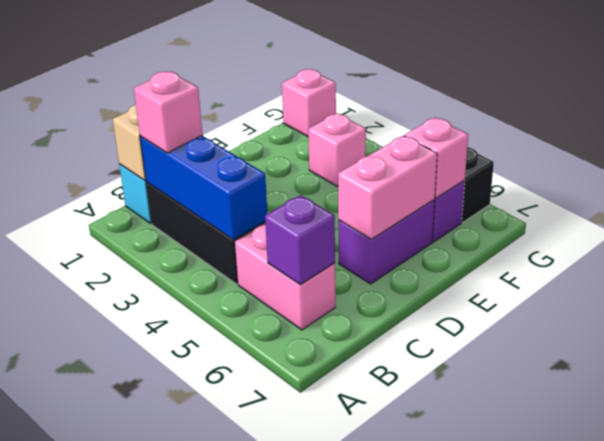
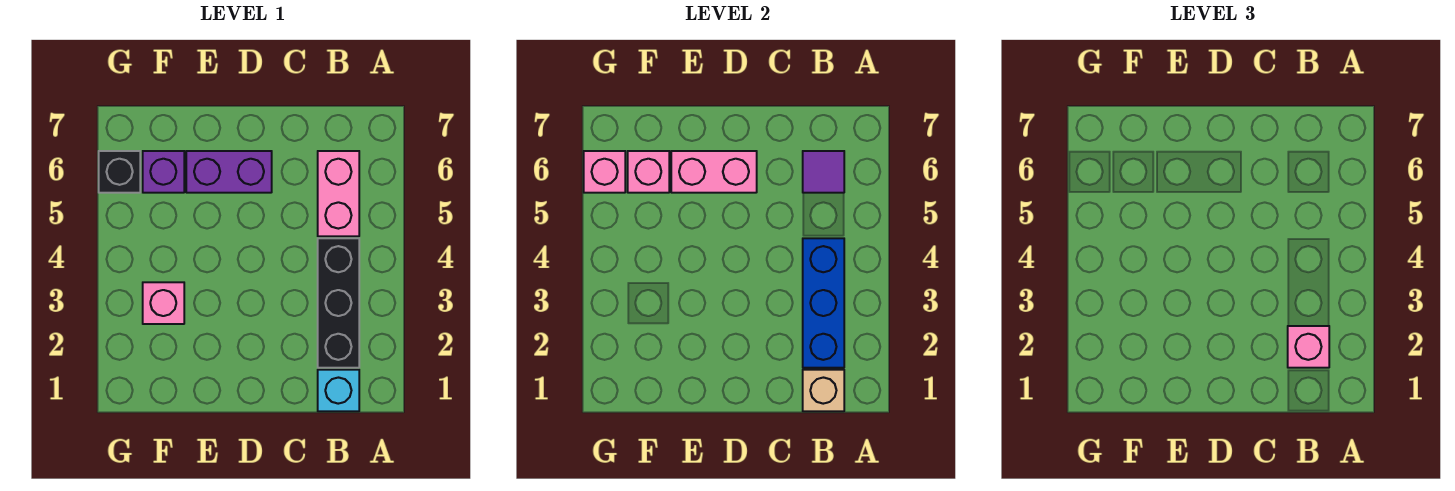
purple 1x1 brick [265,195,335,285] -> purple 1x1 tile [803,151,844,193]
pink 1x1 brick [282,69,336,137] -> pink 1x1 brick moved to [584,151,625,193]

